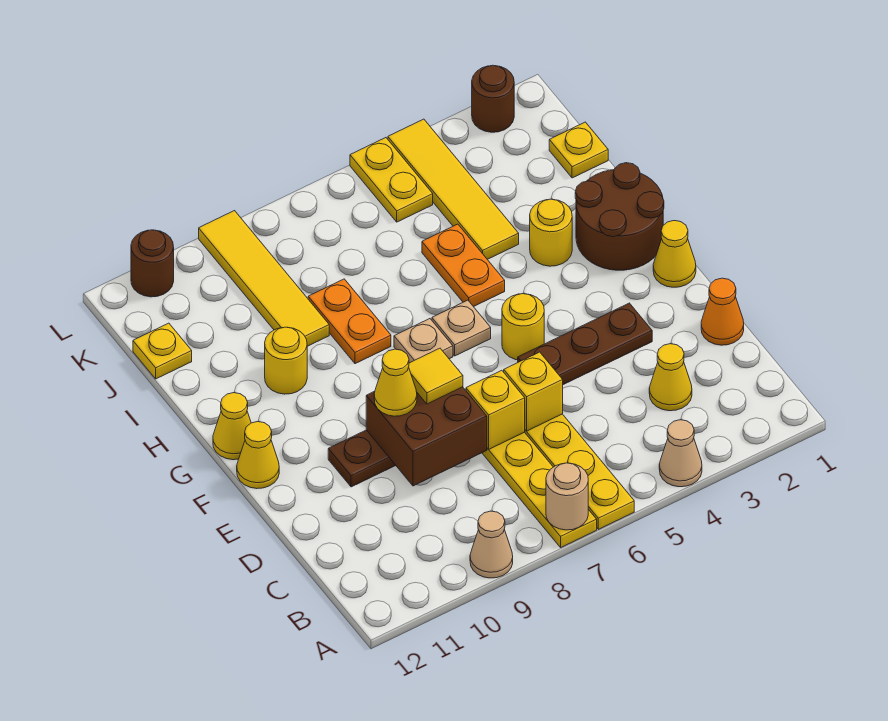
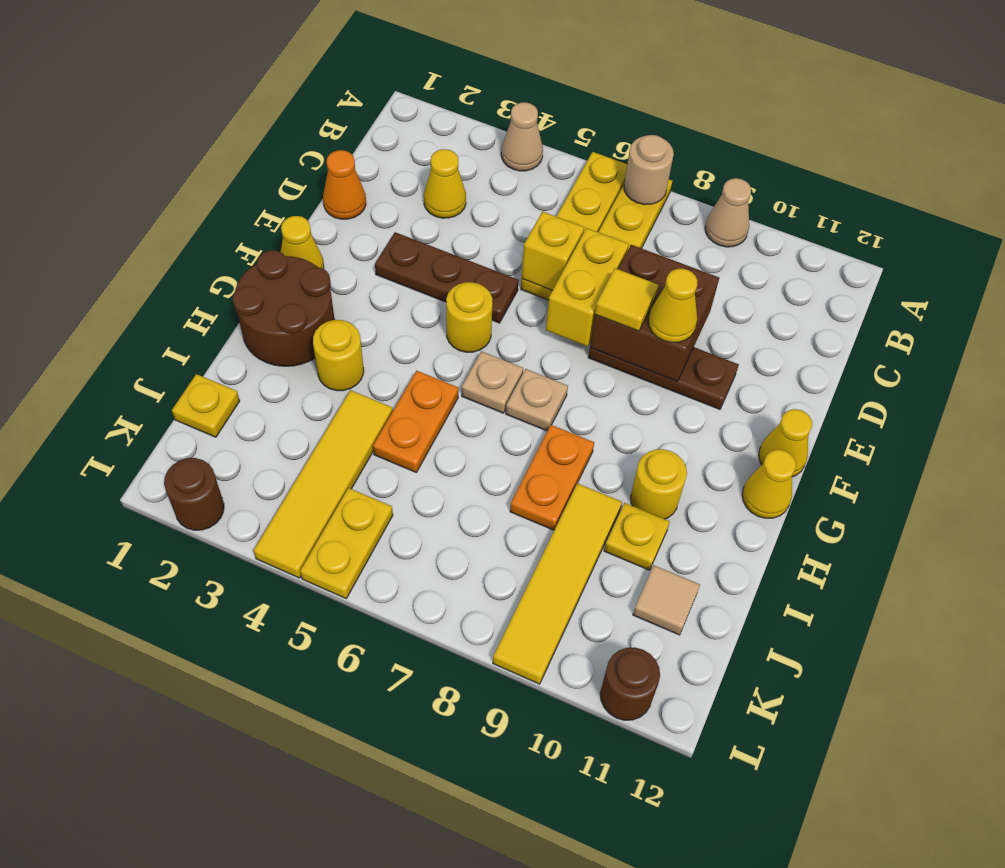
yellow 1x1 brick [466,370,525,449] -> yellow 1x2 brick [546,228,629,346]
none -> tan 1x1 tile [633,565,700,635]
yellow 1x1 plate [133,323,192,379] -> yellow 1x1 plate moved to [604,503,670,570]

